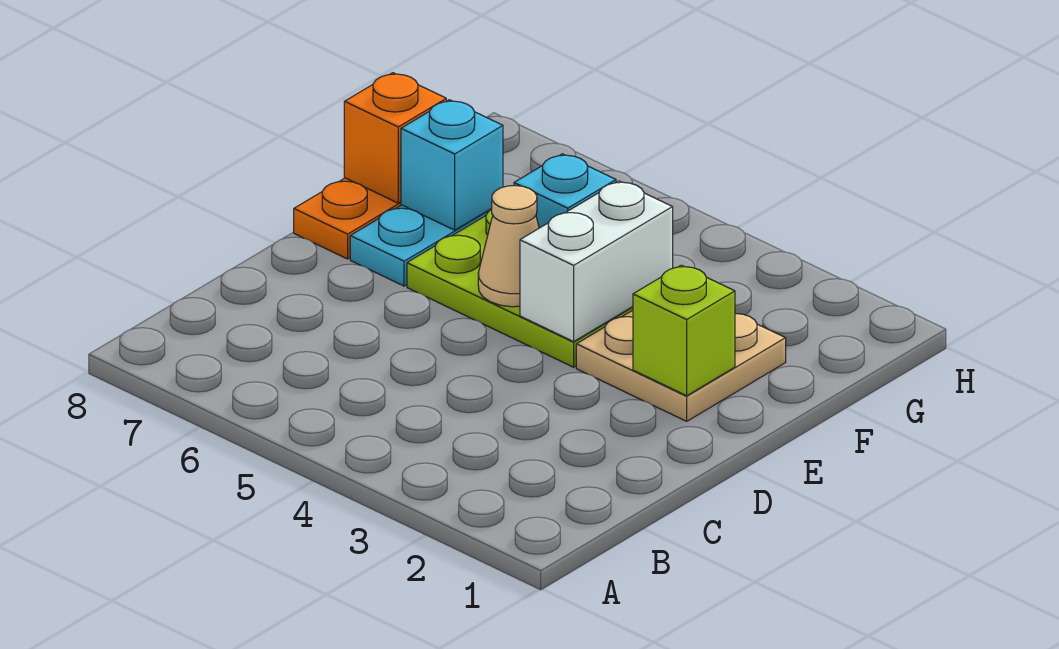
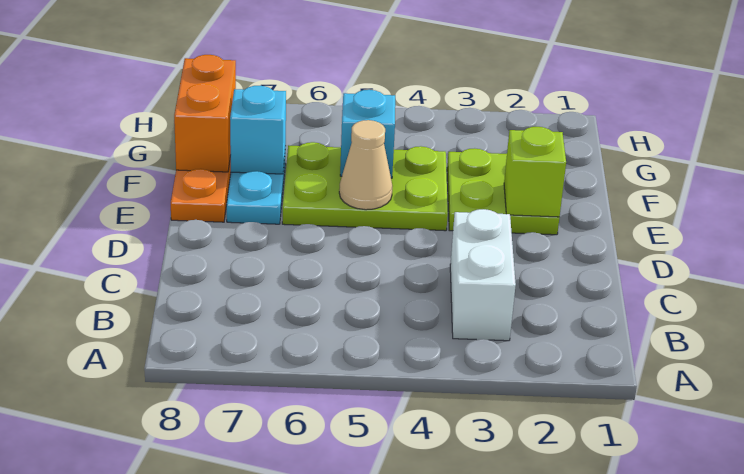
tan 2x2 plate [576,310,786,421] -> lime 2x2 plate [447,148,559,235]
white 1x2 brick [520,181,673,342] -> white 1x2 brick moved to [450,209,516,341]
orange 1x1 brick [344,73,446,203] -> orange 1x2 brick [174,55,236,172]

